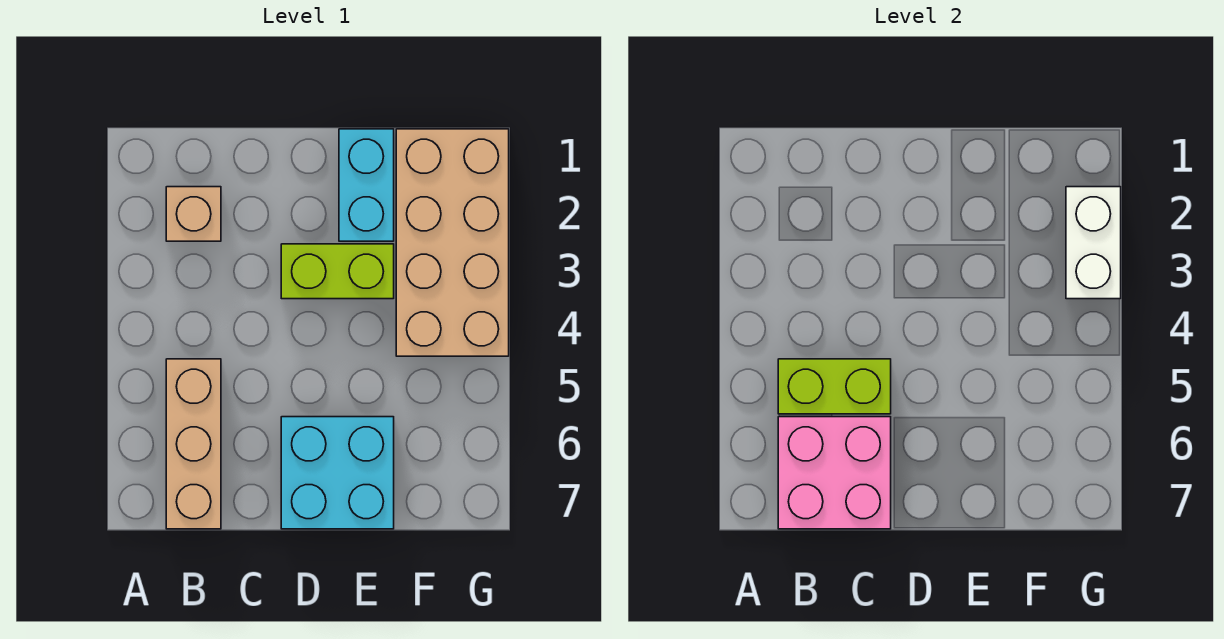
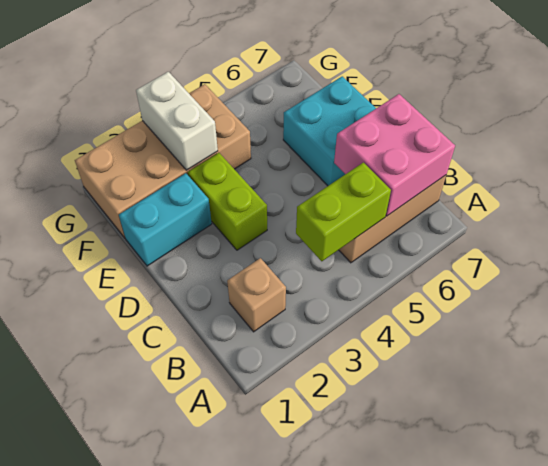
lime 1x2 brick [778,359,891,414] -> lime 1x2 brick turned to [296,163,391,261]
white 1x2 brick [1066,187,1121,299] -> white 1x2 brick turned to [136,72,218,170]

